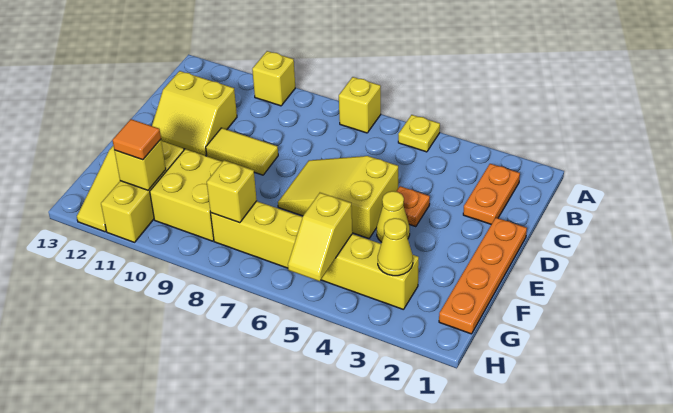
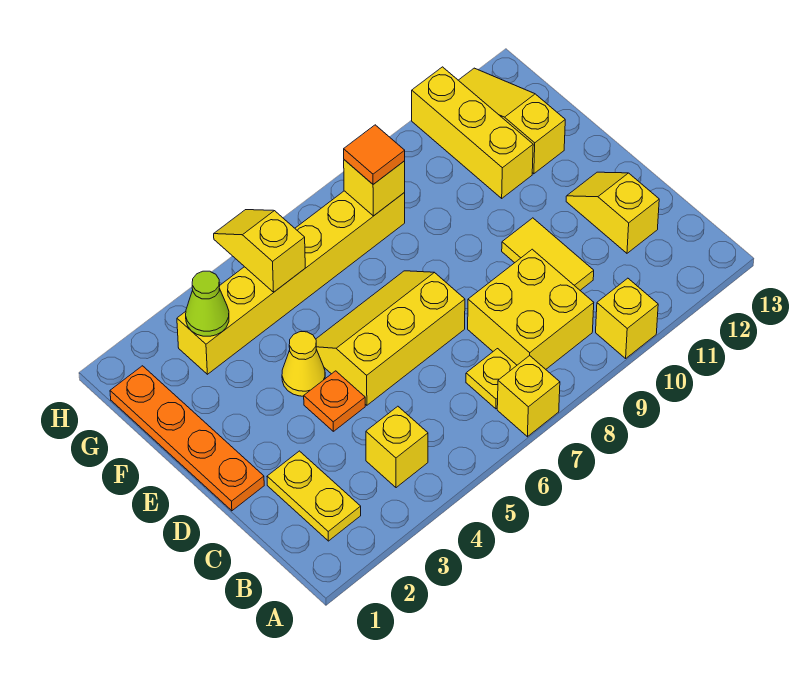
yellow 1x1 plate [398,115,440,152] -> yellow 1x1 plate moved to [466,349,517,409]
orange 1x2 plate [463,164,520,224] -> yellow 1x2 plate [267,451,361,541]
yellow 2x2 slope [152,71,237,156] -> yellow 1x2 slope [566,172,659,253]
yellow 2x3 slope [278,156,398,238] -> yellow 2x3 slope turned to [316,271,465,405]
yellow 1x2 tile [206,128,278,175] -> yellow 1x2 tile turned to [502,218,594,290]
yellow 2x2 brick [150,149,222,241] -> yellow 2x2 brick moved to [468,249,594,369]
yellow 1x1 cone [378,218,413,276] -> lime 1x1 cone [186,271,229,336]
yellow 1x1 brick [114,140,166,190] -> yellow 1x1 brick moved to [366,406,428,488]
orange 1x1 tile [113,119,161,160] -> orange 1x1 tile moved to [344,125,405,184]

